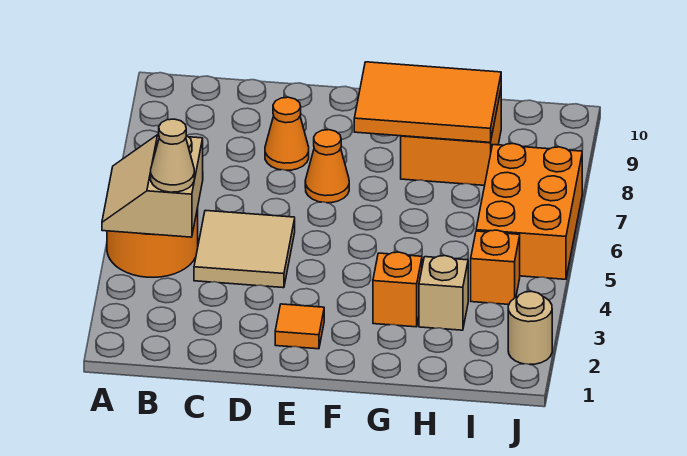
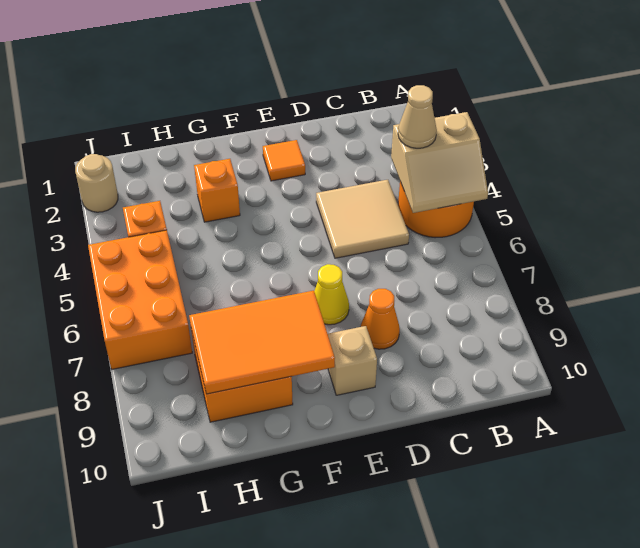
tan 2x2 slope [102,135,203,237] -> tan 2x2 slope turned to [391,112,488,213]
orange 1x1 cone [305,130,349,203] -> yellow 1x1 cone [314,264,349,325]
tan 1x1 brick [419,256,468,330] -> tan 1x1 brick moved to [328,326,377,395]

